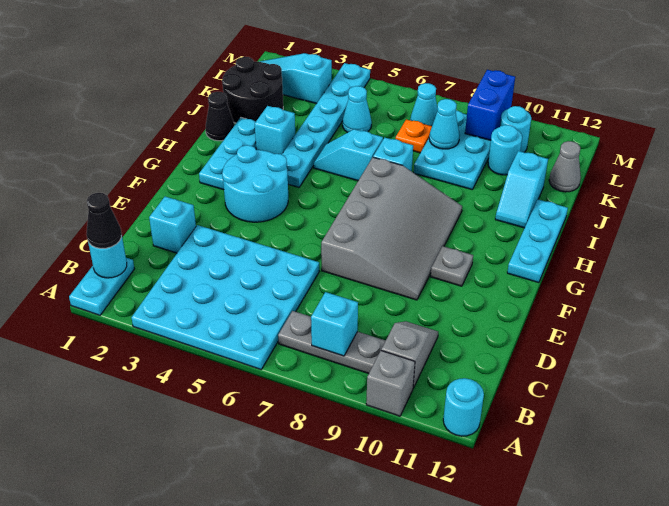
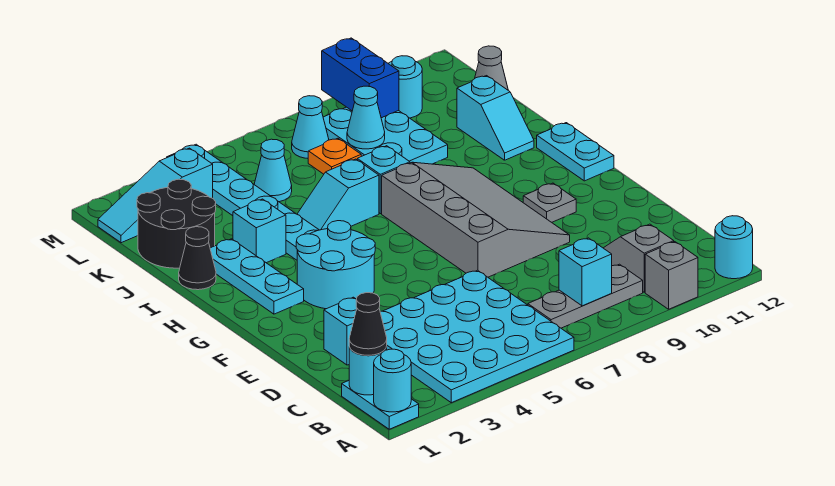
cyan 1x3 plate [507,200,568,283] -> cyan 1x2 plate [537,123,614,181]
cyan 1x1 round brick [488,125,522,175] -> cyan 1x1 round brick moved to [374,349,411,412]

